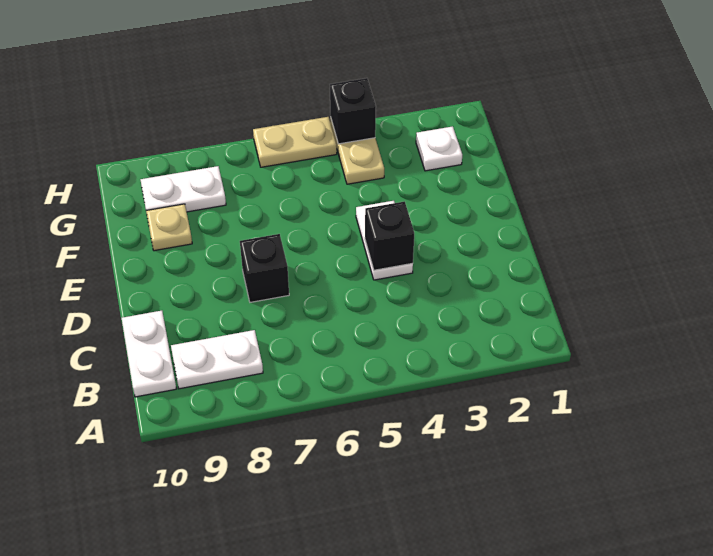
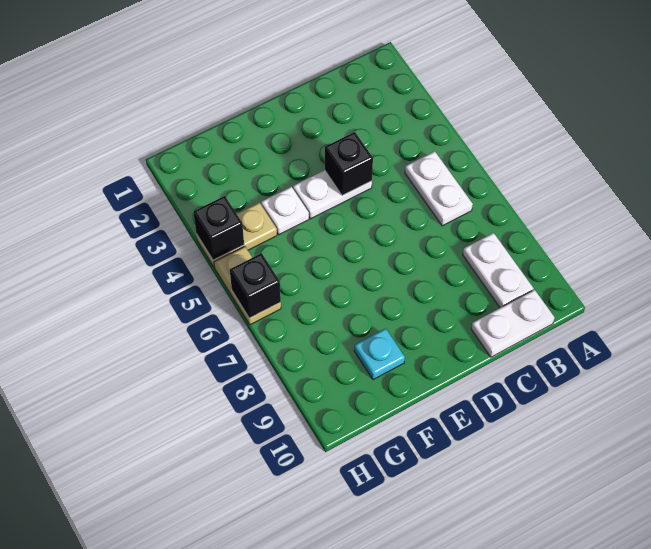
black 1x1 brick [240,234,289,302] -> black 1x1 brick moved to [230,253,281,318]
tan 1x1 plate [146,204,192,251] -> cyan 1x1 plate [354,329,405,380]
white 1x1 plate [416,126,462,171] -> white 1x1 plate moved to [261,187,309,234]
white 1x2 plate [141,166,226,212] -> white 1x2 plate moved to [405,151,473,226]

